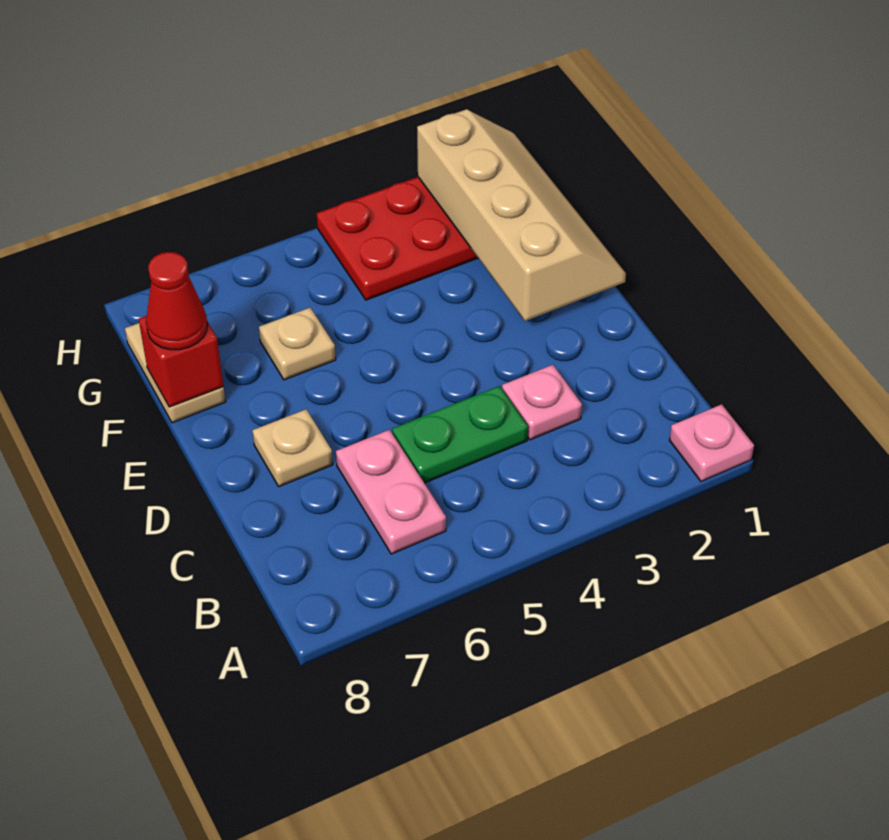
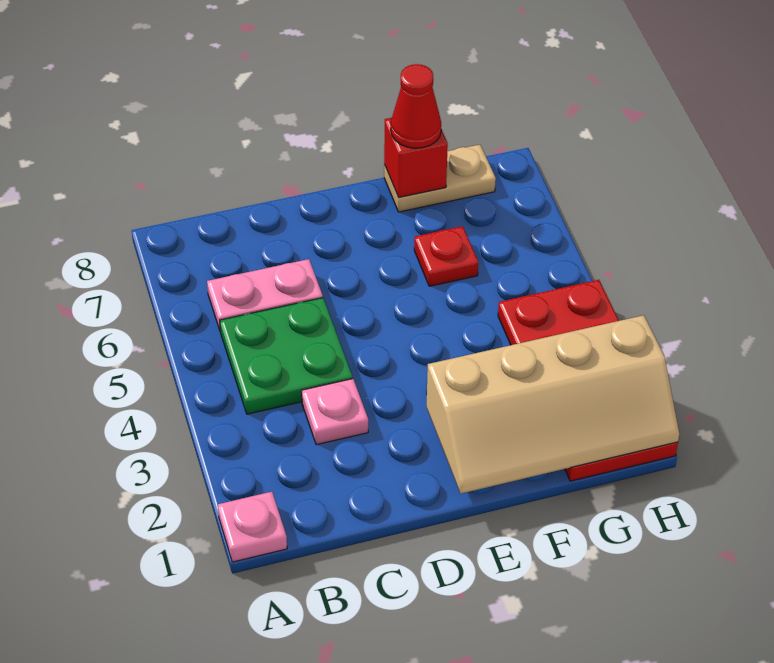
green 1x2 plate [392,386,528,483] -> green 2x2 plate [220,298,353,414]
tan 1x1 plate [253,409,333,486] -> none
tan 1x1 plate [259,308,336,380] -> red 1x1 plate [414,226,478,286]

